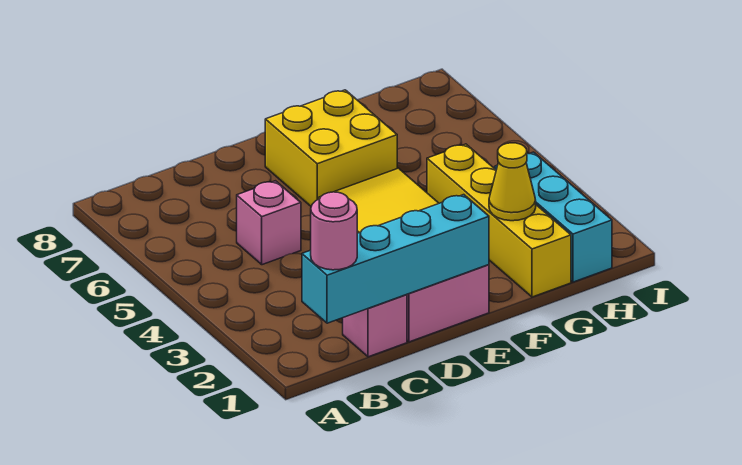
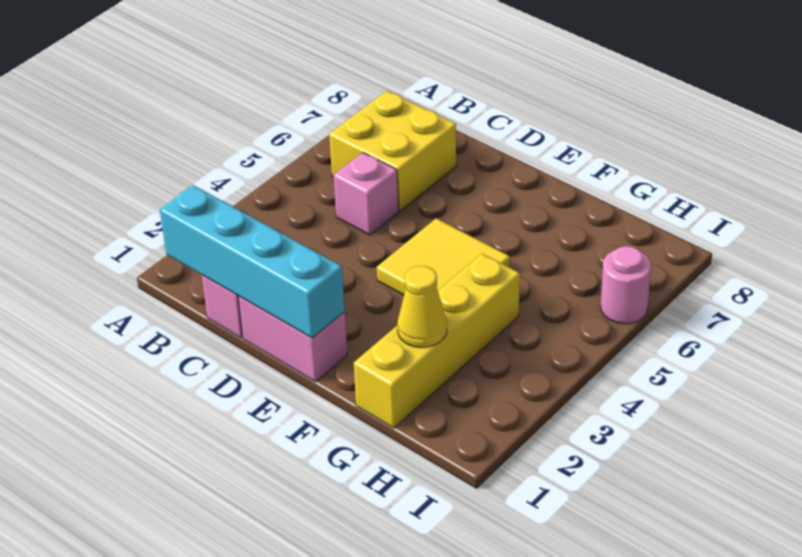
pink 1x1 round brick [311,192,357,270] -> pink 1x1 round brick moved to [601,246,651,324]
yellow 2x2 brick [265,90,397,206] -> yellow 2x2 brick moved to [329,91,456,211]
cyan 1x3 brick [495,152,612,282] -> none

